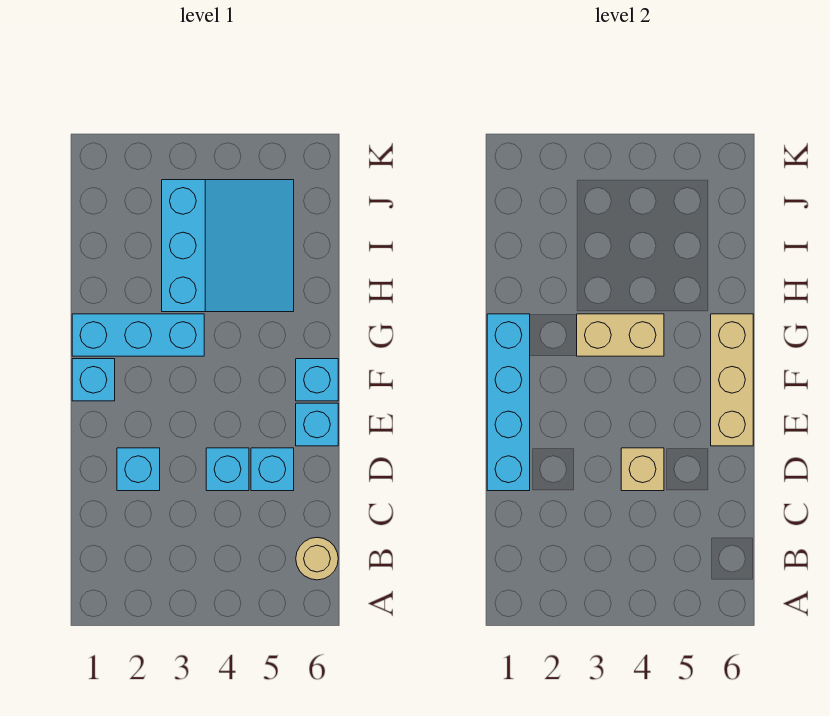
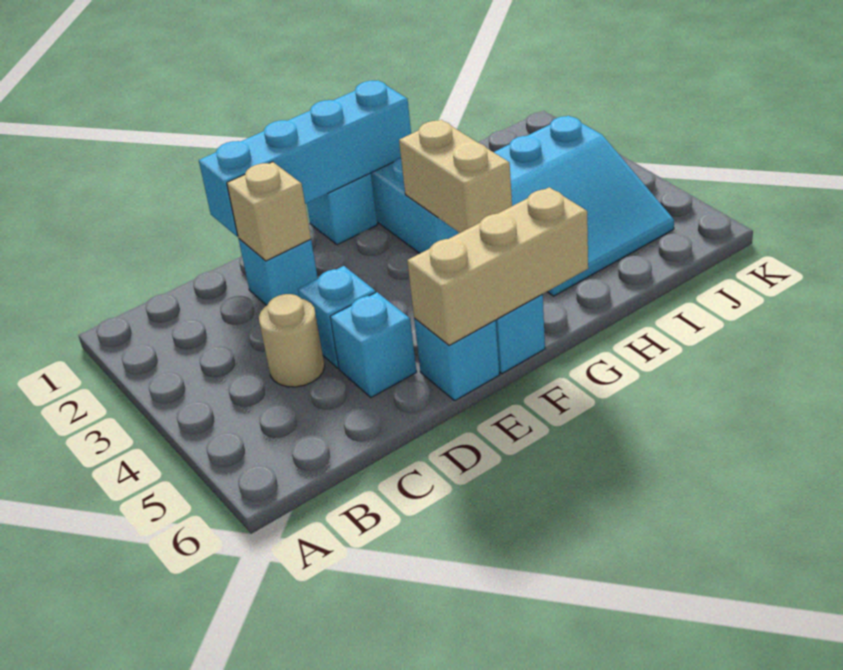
tan 1x1 round brick [296,538,338,580] -> tan 1x1 round brick moved to [259,294,325,387]
tan 1x1 brick [621,448,664,491] -> tan 1x1 brick moved to [227,162,311,261]

